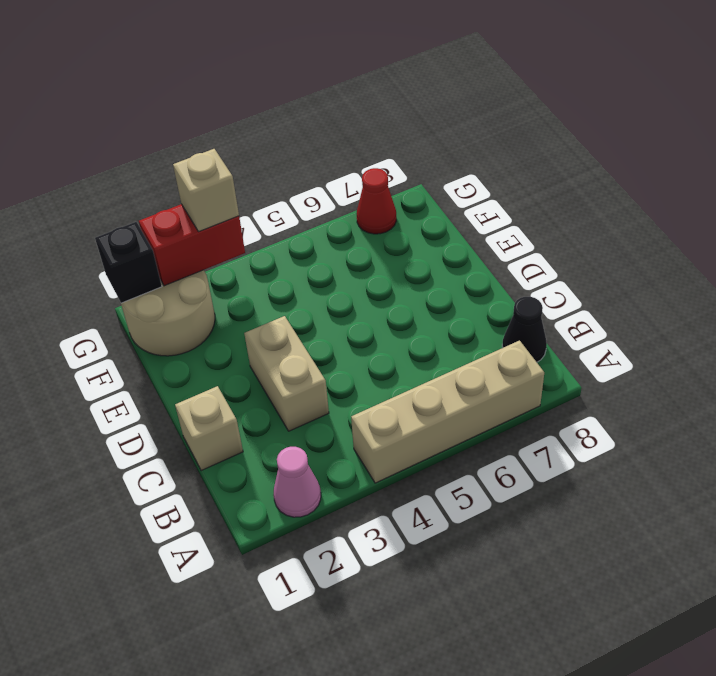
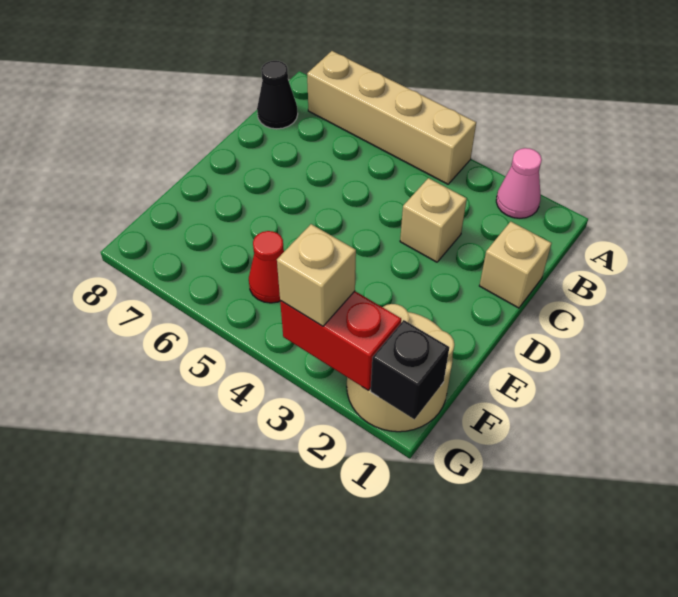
tan 1x2 brick [244,316,329,431] -> tan 1x1 brick [400,178,467,262]
red 1x1 cone [357,168,396,234] -> red 1x1 cone moved to [249,231,284,303]

